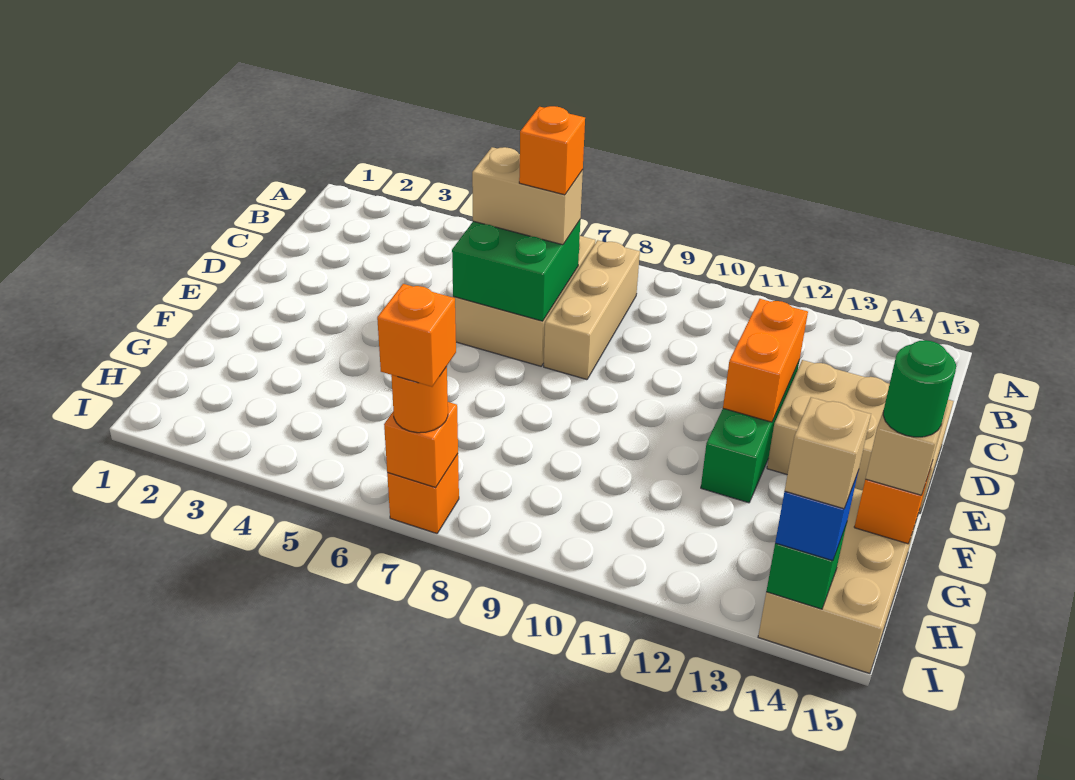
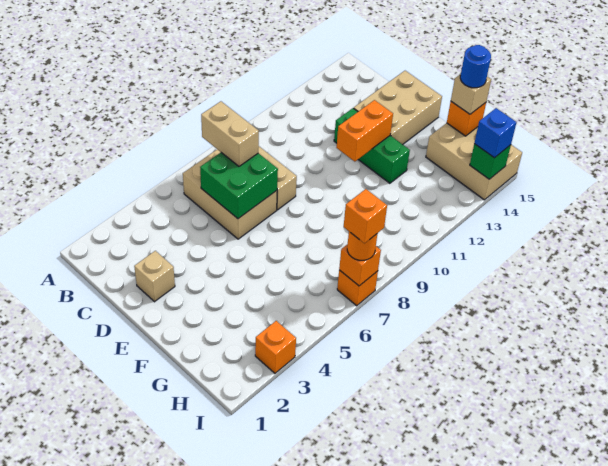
tan 1x2 brick [472,147,583,245] -> tan 1x2 brick turned to [201,101,259,166]
orange 1x1 brick [519,106,585,195] -> orange 1x1 brick moved to [255,321,296,373]
orange 1x2 brick [723,299,808,422] -> orange 1x2 brick turned to [336,100,393,162]
green 1x1 round brick [883,340,956,437] -> blue 1x1 round brick [460,45,491,88]
tan 1x1 brick [785,397,871,509] -> tan 1x1 brick moved to [134,251,175,302]

